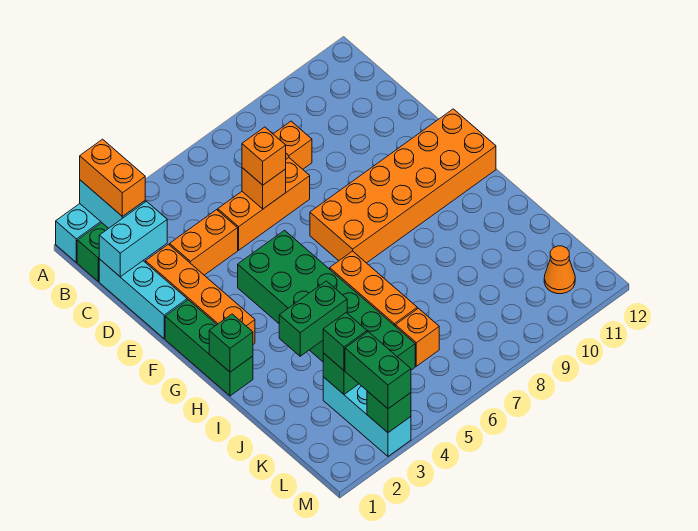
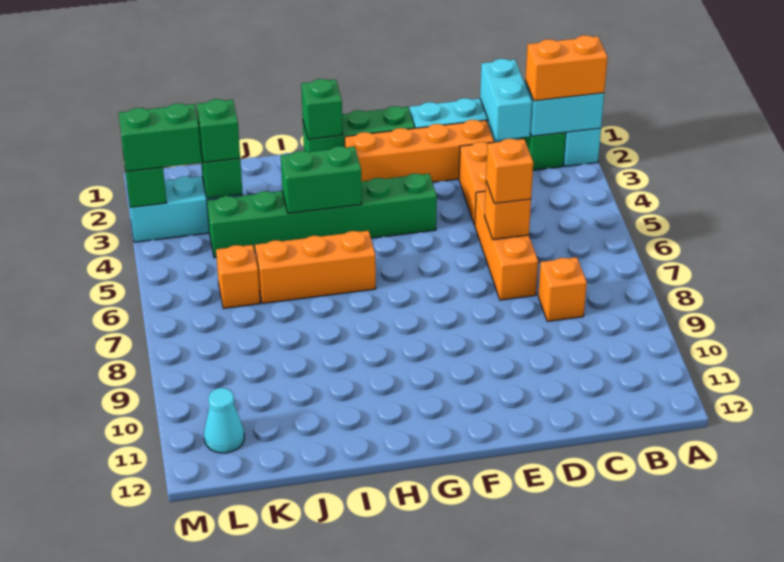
green 2x6 brick [238,230,415,370] -> green 1x6 brick [207,173,437,258]
orange 2x6 brick [310,109,496,263] -> none
green 1x2 brick [279,281,347,356] -> green 1x2 brick turned to [281,146,362,213]
orange 1x1 cone [544,246,575,294] -> cyan 1x1 cone [204,388,244,453]

